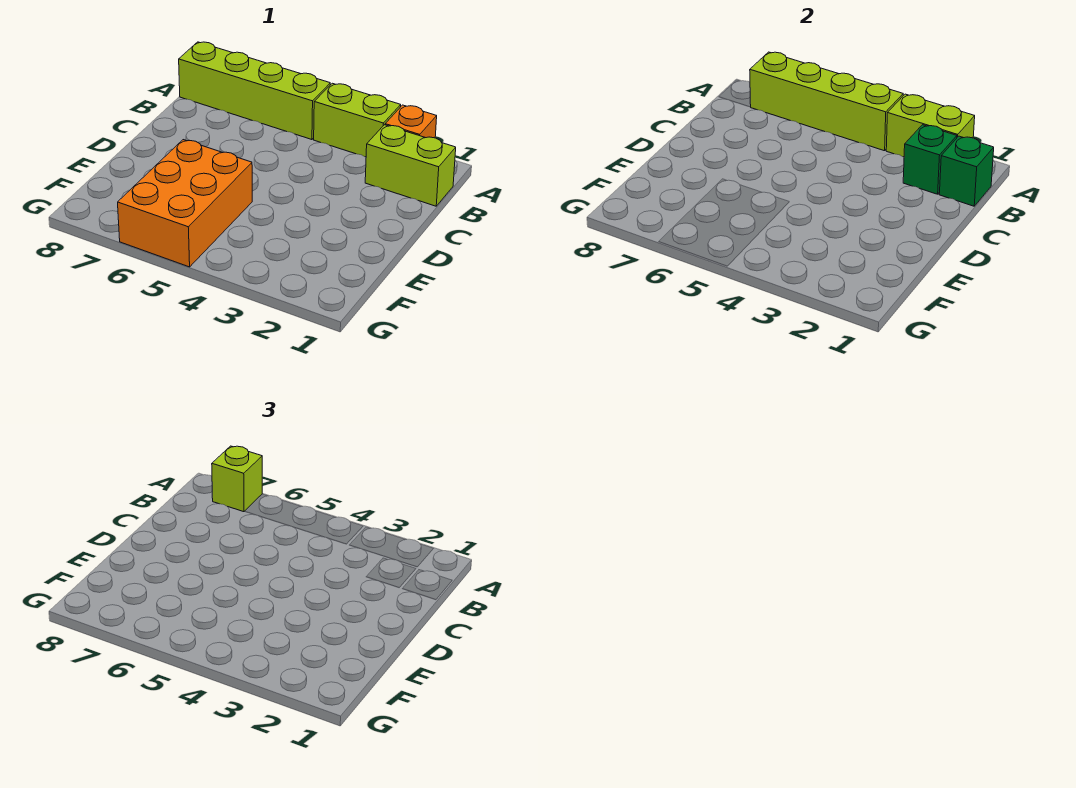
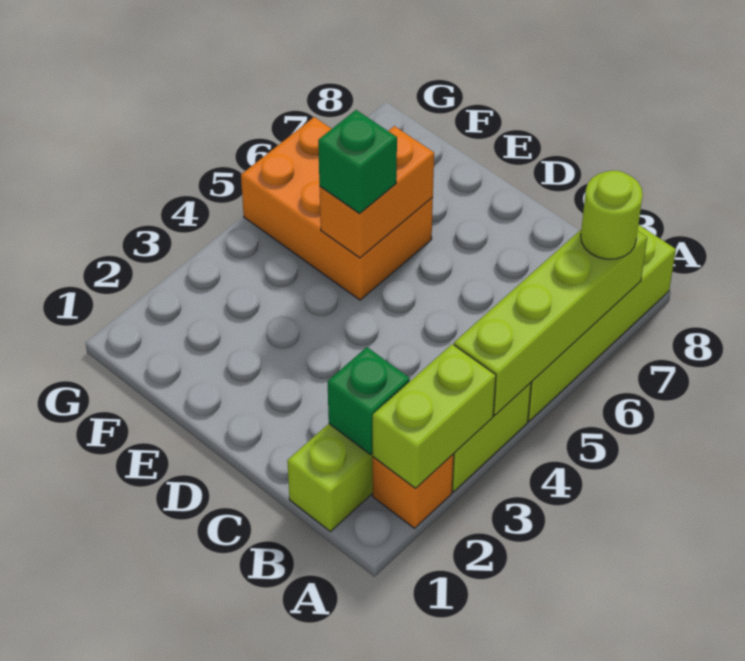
lime 1x1 brick [212,446,262,512] -> lime 1x1 round brick [581,171,643,259]
green 1x1 brick [939,136,994,206] -> green 1x1 brick moved to [318,110,397,214]
none -> orange 1x2 brick [320,126,434,258]

